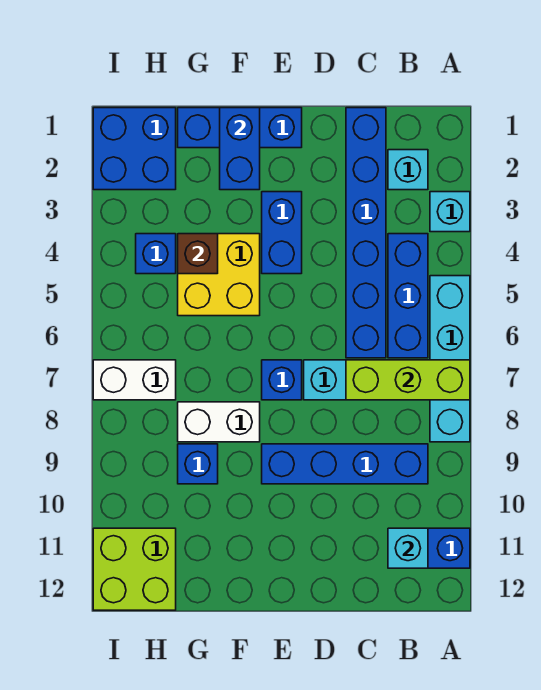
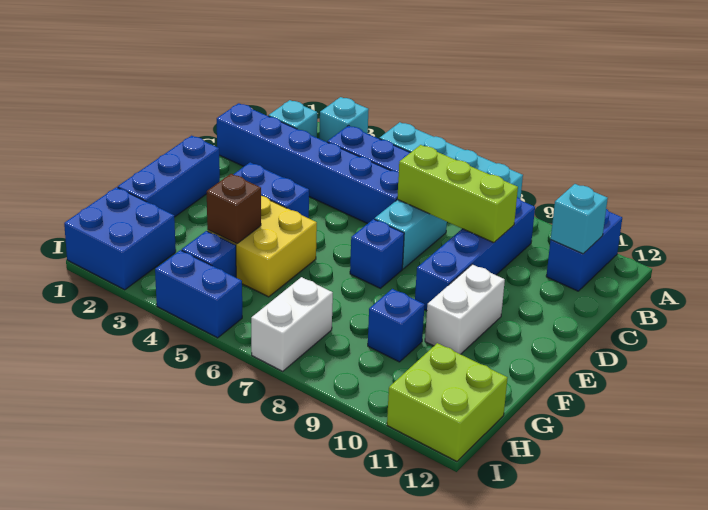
lime 1x3 brick [346,360,470,400] -> lime 1x3 brick turned to [397,145,518,243]
blue 1x2 brick [220,108,260,190] -> blue 1x2 brick moved to [155,250,242,338]
white 1x2 brick [178,402,260,442] -> white 1x2 brick moved to [425,264,505,354]

